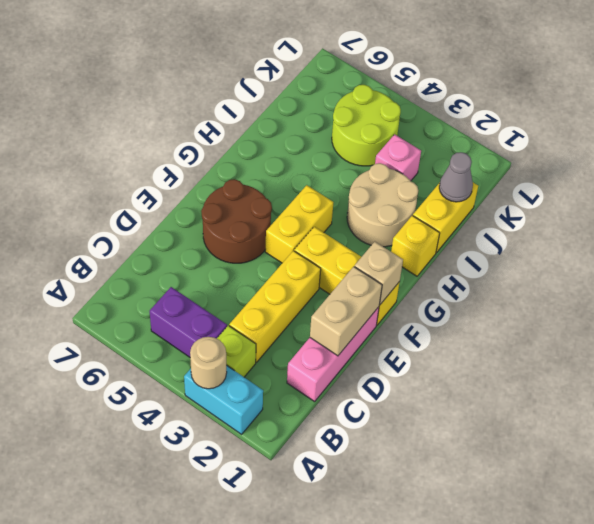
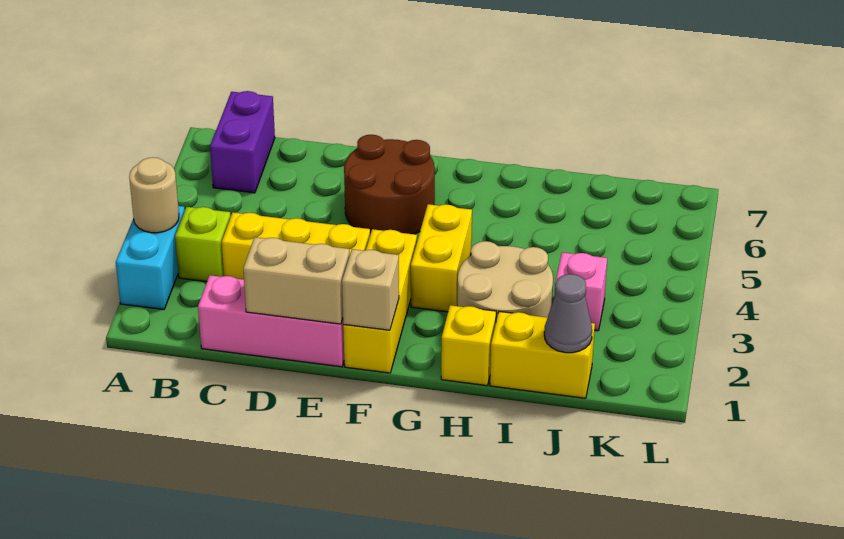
purple 1x2 brick [150,287,227,357] -> purple 1x2 brick moved to [210,91,275,193]
yellow 1x2 brick [265,185,333,263] -> yellow 1x2 brick turned to [411,204,472,312]
lime 2x2 round brick [332,85,401,166] -> none

